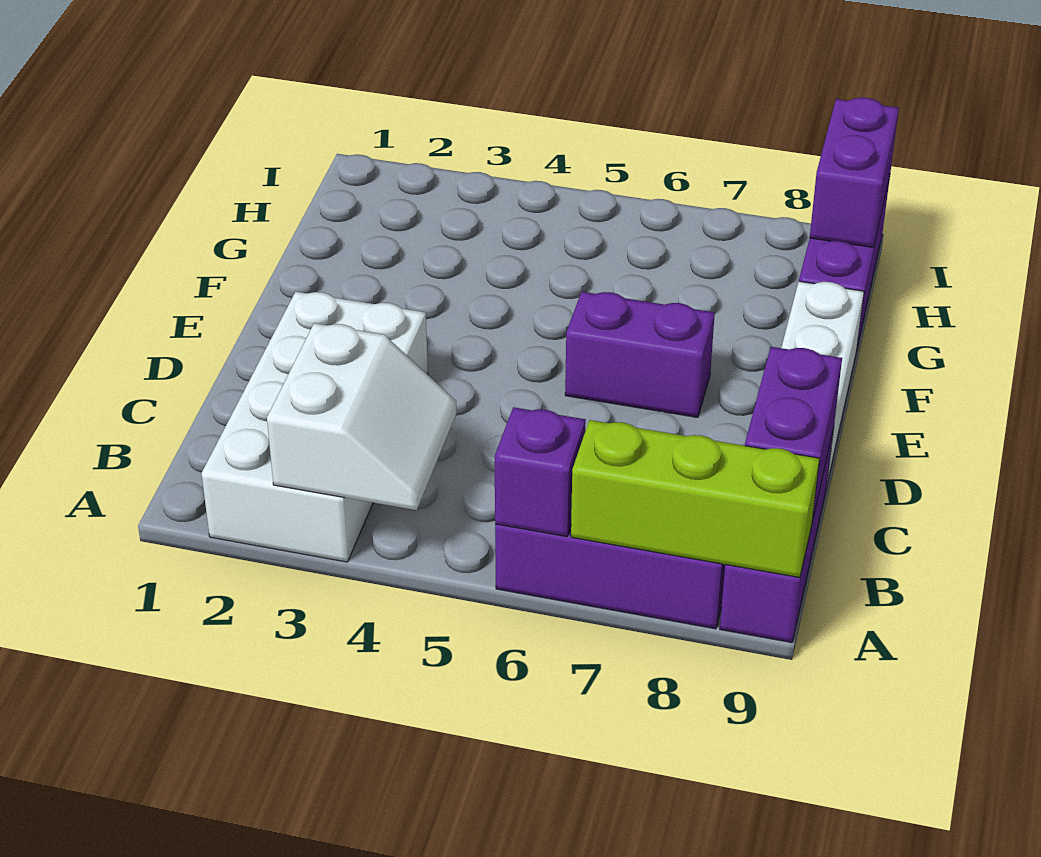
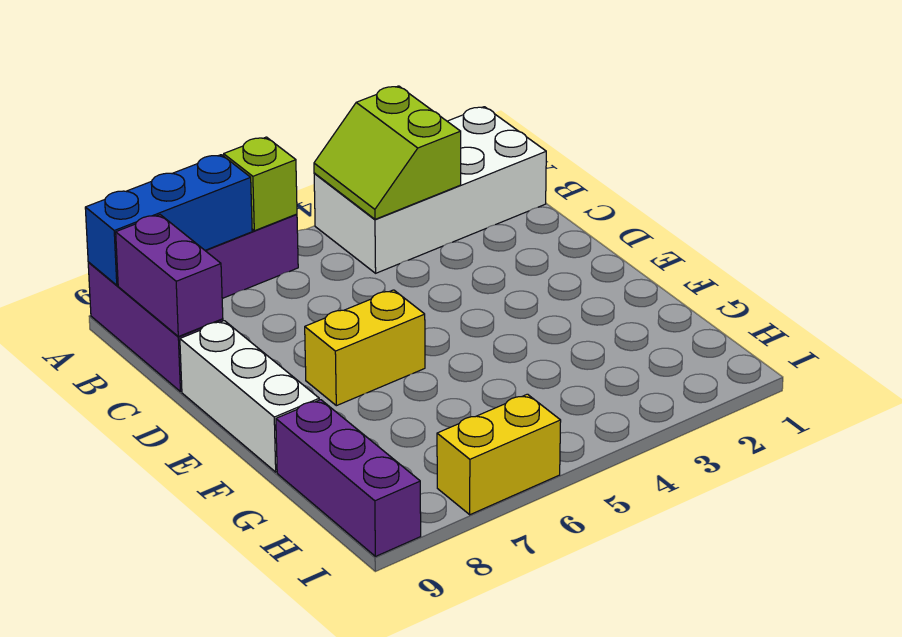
white 2x4 brick [201,292,428,562] -> white 2x4 brick turned to [314,107,546,273]
white 2x2 slope [267,323,456,510] -> lime 2x2 slope [314,86,461,219]
purple 1x1 brick [494,407,586,537] -> lime 1x1 brick [224,137,297,231]
lime 1x3 brick [571,420,820,578] -> blue 1x3 brick [85,155,252,285]
purple 1x2 brick [565,292,715,417] -> yellow 1x2 brick [305,290,425,406]
purple 1x2 brick [810,98,899,247] -> none
none -> yellow 1x2 brick [437,394,561,515]

